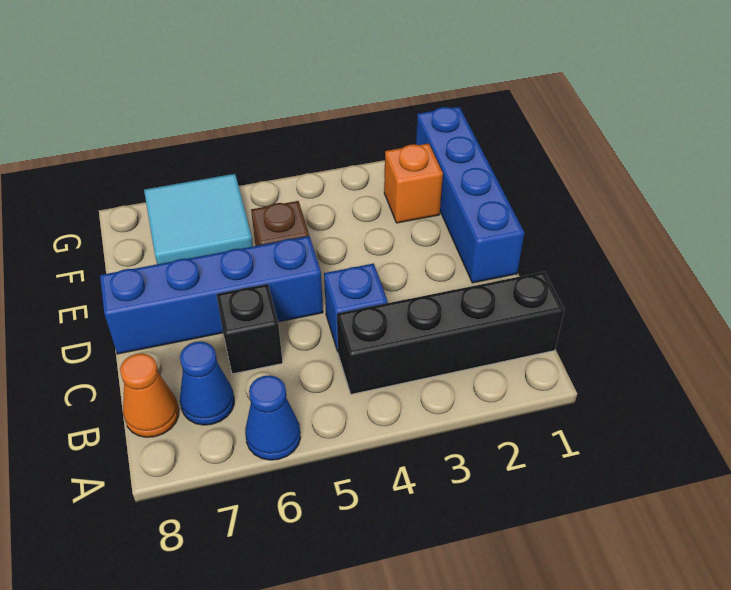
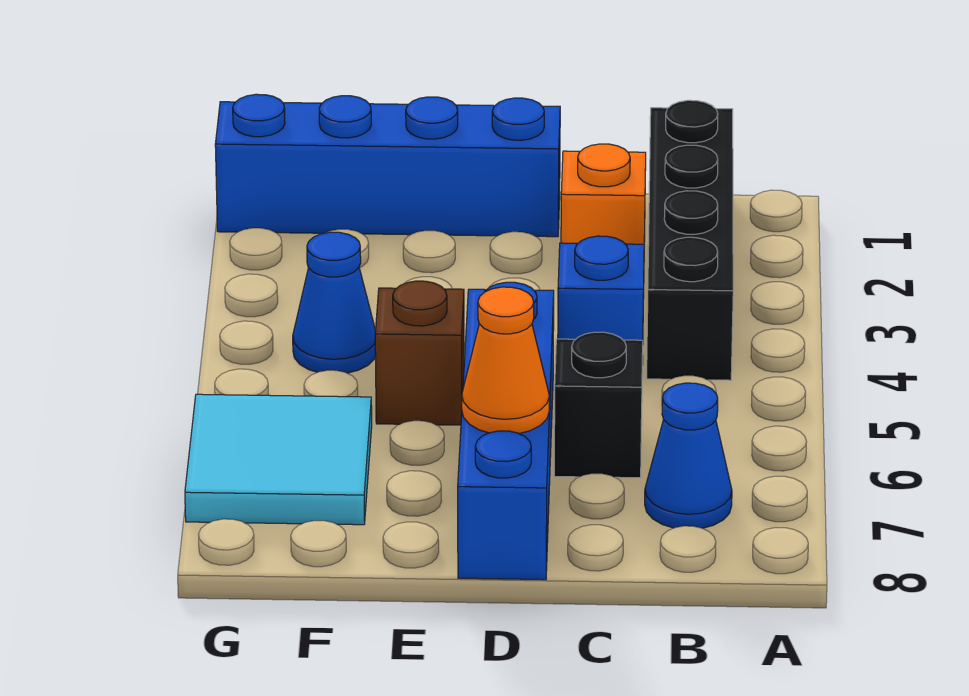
blue 1x1 cone [245,375,301,460] -> blue 1x1 cone moved to [293,232,376,373]
orange 1x1 cone [120,353,179,437] -> orange 1x1 cone moved to [462,287,549,434]
orange 1x1 brick [384,143,443,223] -> orange 1x1 brick moved to [561,144,646,244]

